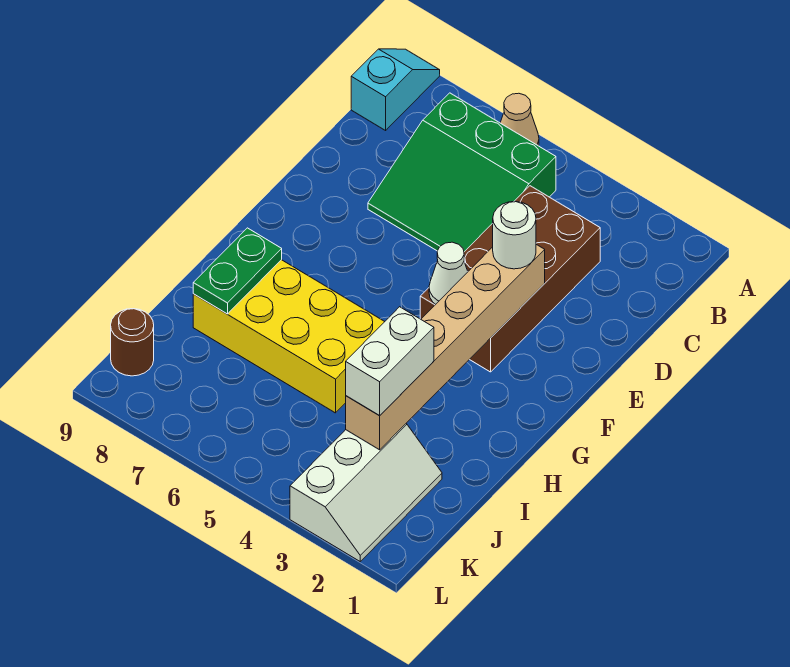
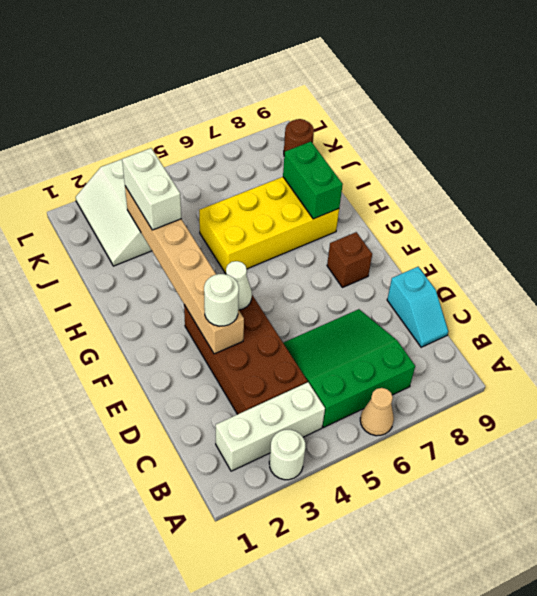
none -> white 1x1 round brick [269,430,305,480]
cyan 1x2 slope [351,49,440,130] -> cyan 1x2 slope moved to [387,267,448,347]
none -> white 1x3 brick [216,382,325,471]
none -> brown 1x1 brick [327,232,372,287]
green 1x2 plate [193,228,282,314] -> green 1x2 brick [283,142,343,219]

